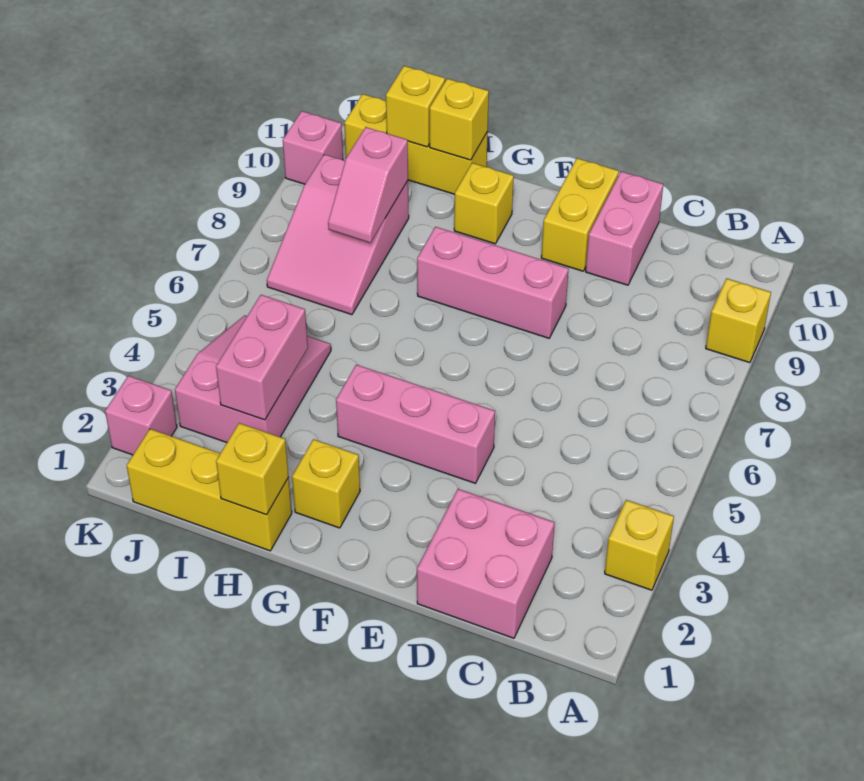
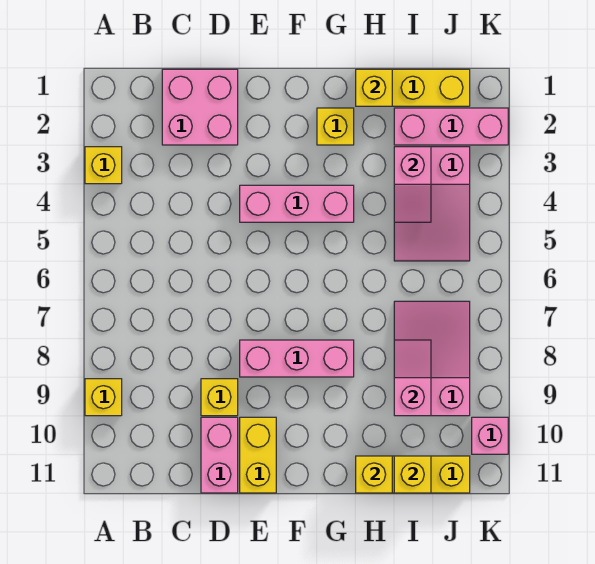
yellow 1x1 brick [454,163,514,244] -> yellow 1x1 brick moved to [201,379,238,416]
pink 1x2 brick [216,295,308,420] -> pink 1x2 slope [394,147,431,222]
pink 1x1 brick [105,376,177,455] -> pink 1x3 brick [394,108,508,145]

